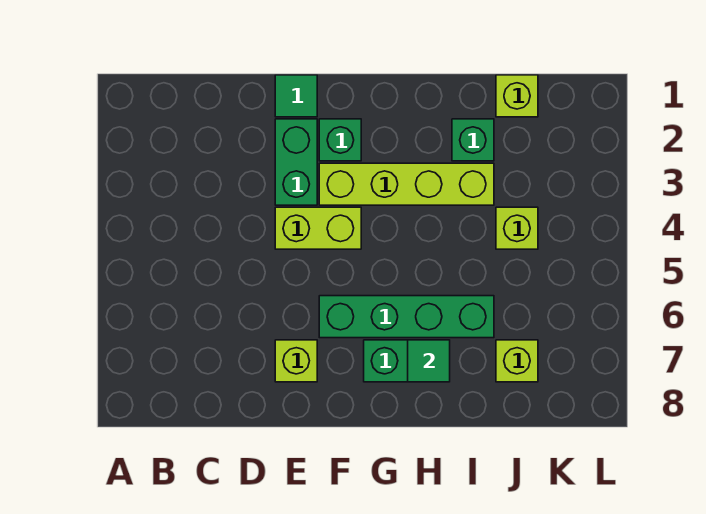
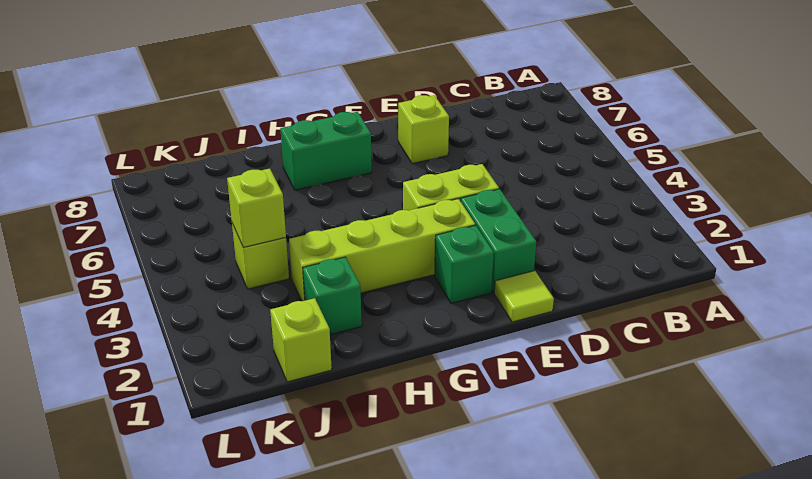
green 1x1 tile [275,75,317,117] -> lime 1x1 tile [494,271,554,322]
green 1x4 brick [319,296,494,338] -> none
green 1x1 tile [408,340,450,382] -> none
lime 1x1 brick [496,340,538,382] -> lime 1x1 brick moved to [227,169,286,247]

